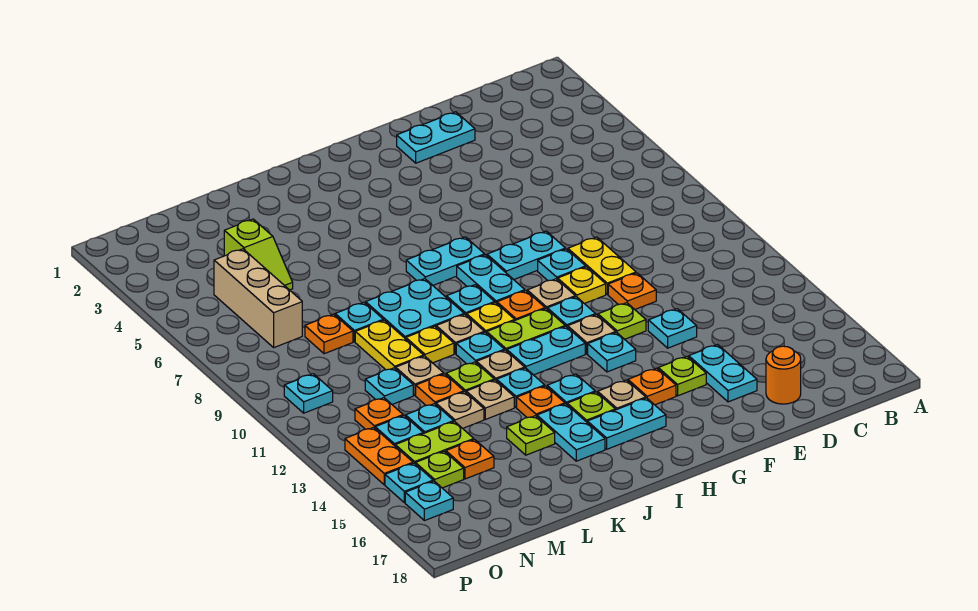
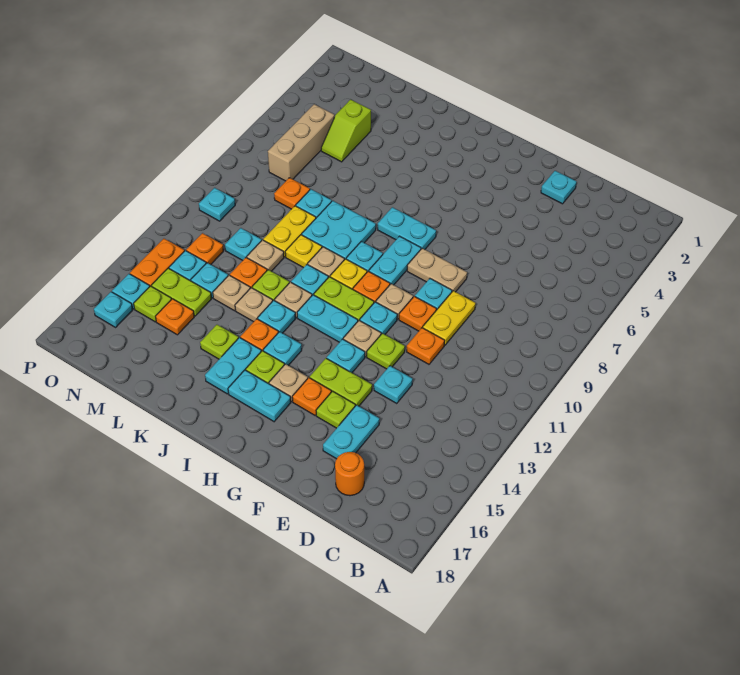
cyan 1x2 plate [397,112,475,163] -> cyan 1x1 plate [541,171,577,204]
cyan 1x2 plate [487,231,565,280] -> tan 1x2 plate [407,248,467,292]
yellow 1x1 plate [558,267,606,304] -> orange 1x1 plate [399,296,436,331]
none -> lime 1x2 plate [310,358,372,406]

